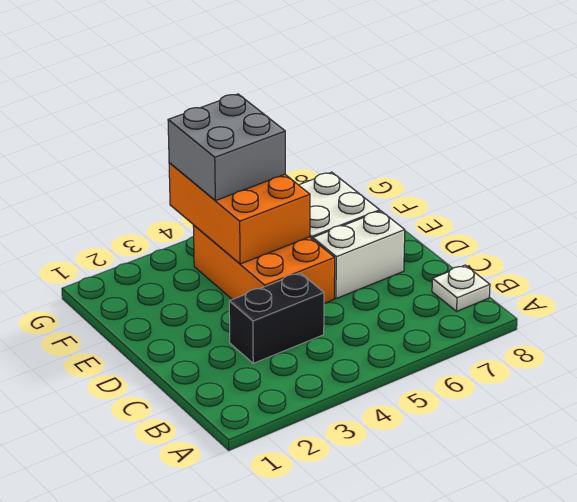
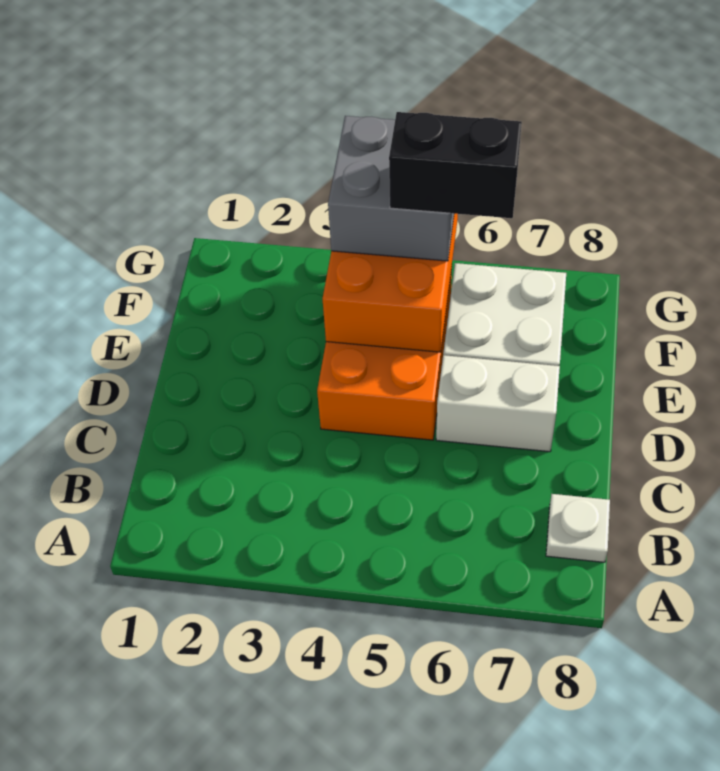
black 1x2 brick [229,273,324,363] -> black 1x2 brick moved to [389,112,522,218]

